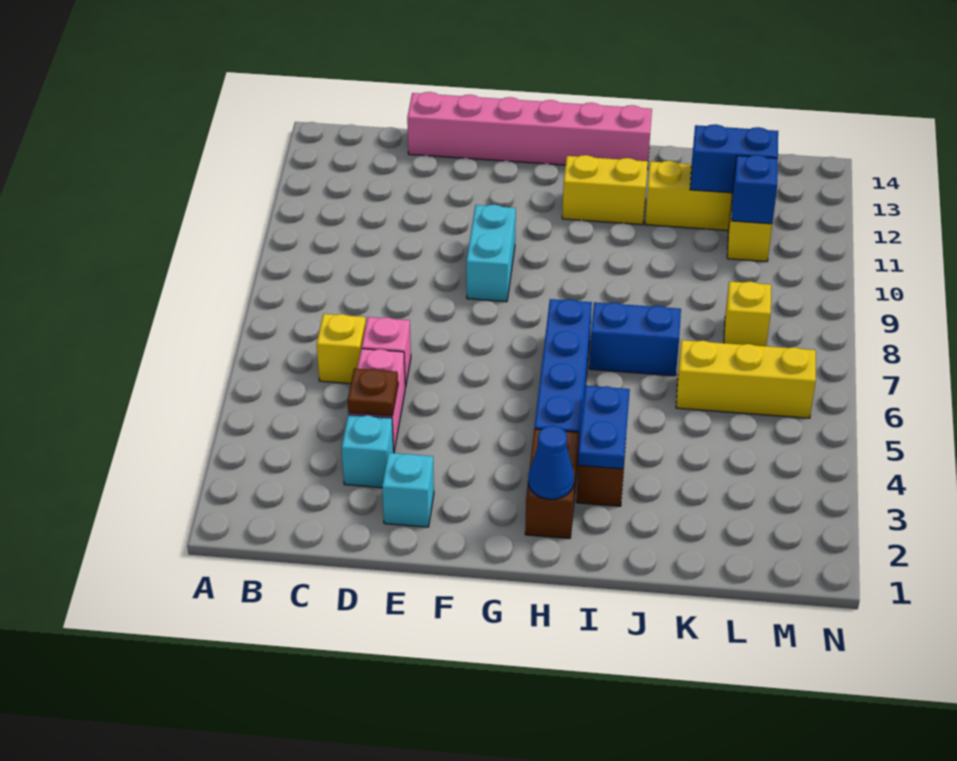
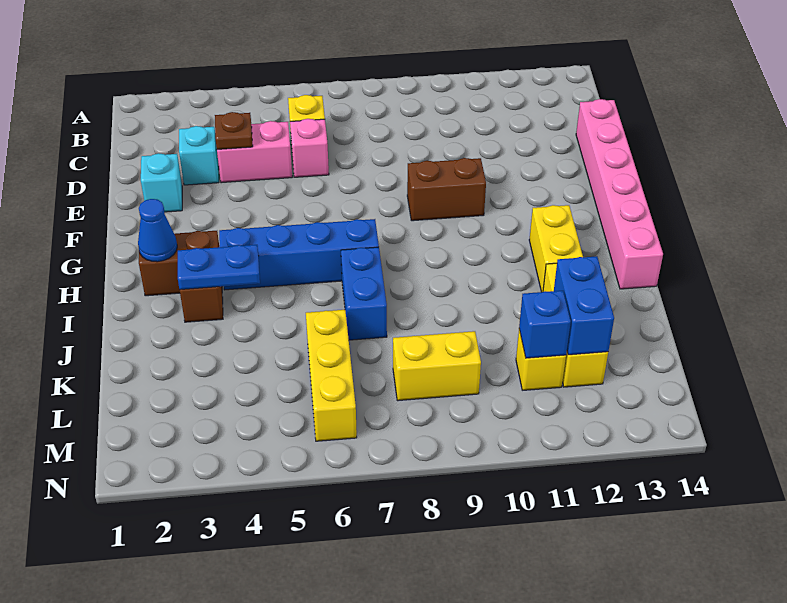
cyan 1x2 brick [466,205,516,302] -> brown 1x2 brick [407,158,486,221]
yellow 1x1 brick [724,281,771,346] -> yellow 1x2 brick [393,331,481,401]

